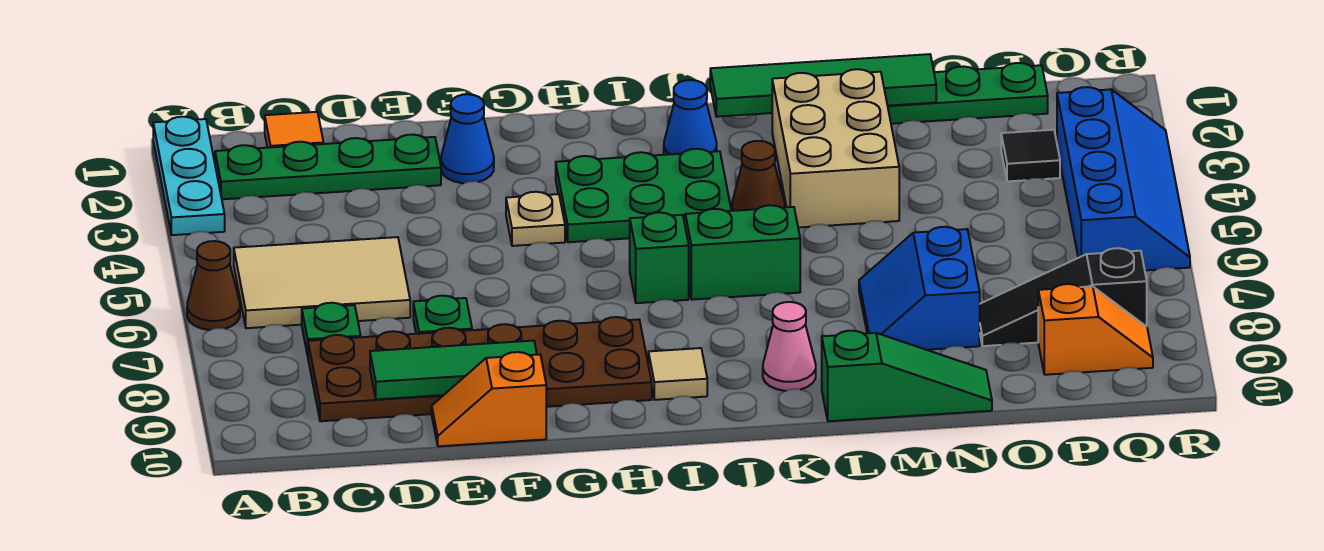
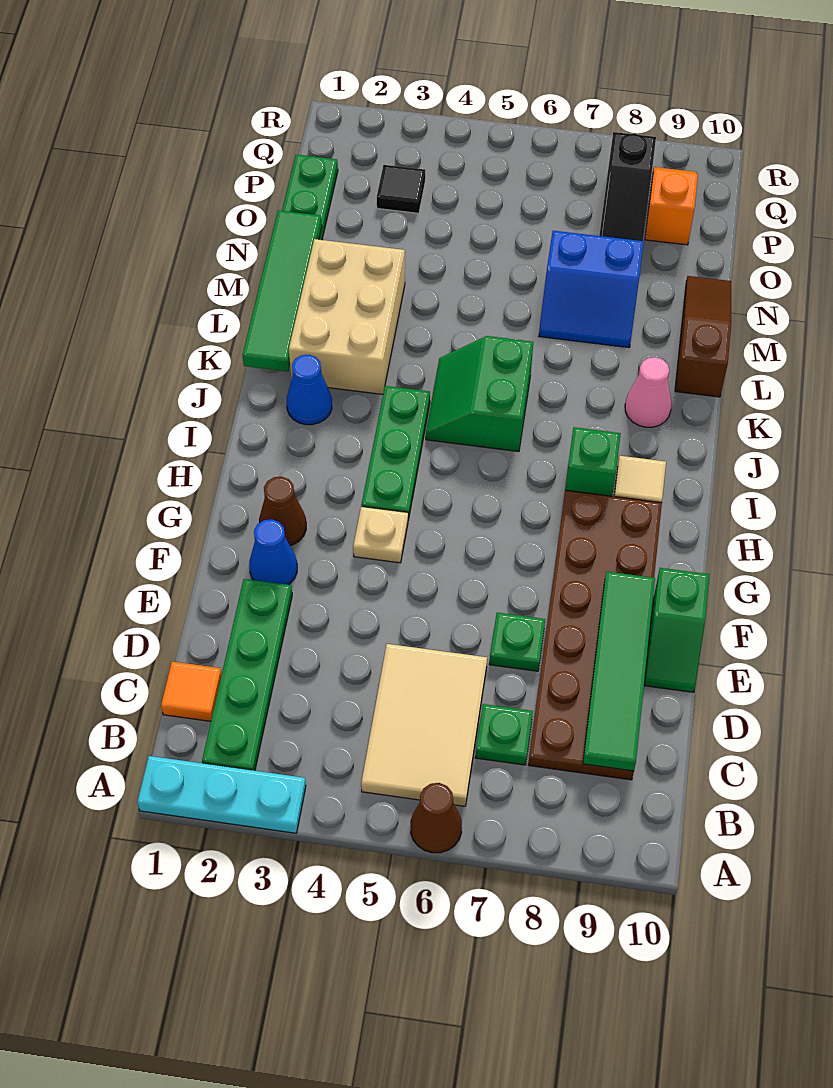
green 1x3 tile [370,341,537,399] -> green 1x4 tile [583,572,655,771]
orange 1x2 slope [432,352,546,446] -> green 1x2 slope [644,568,709,692]
green 2x3 plate [556,149,731,242] -> green 1x3 plate [361,386,430,520]
green 1x1 brick [630,212,689,303] -> green 1x1 brick moved to [565,427,621,496]
brown 1x1 cone [732,141,785,211] -> brown 1x1 cone moved to [259,477,306,546]
tan 2x3 brick [772,69,899,228] -> tan 2x3 brick turned to [289,239,405,394]
green 1x3 slope [822,331,992,421] -> brown 1x3 slope [675,276,731,397]
blue 2x4 slope [1057,87,1190,270] -> none

